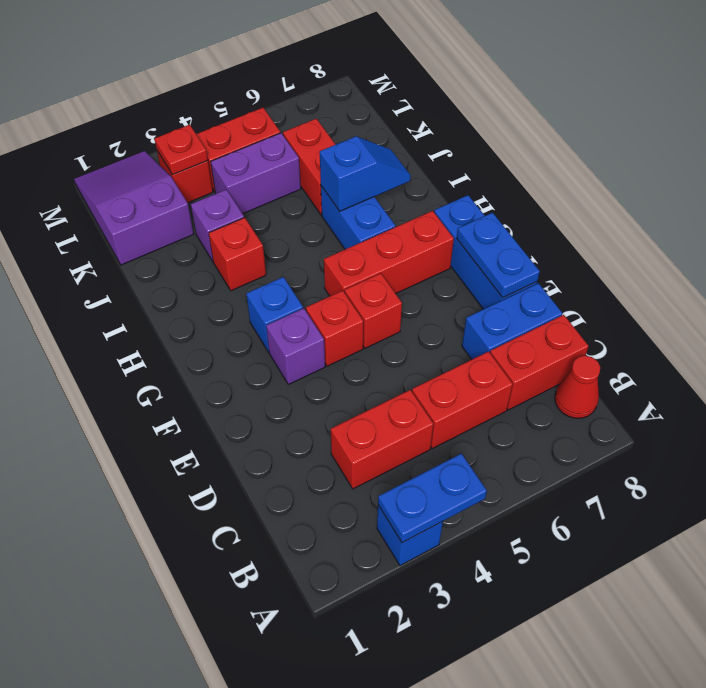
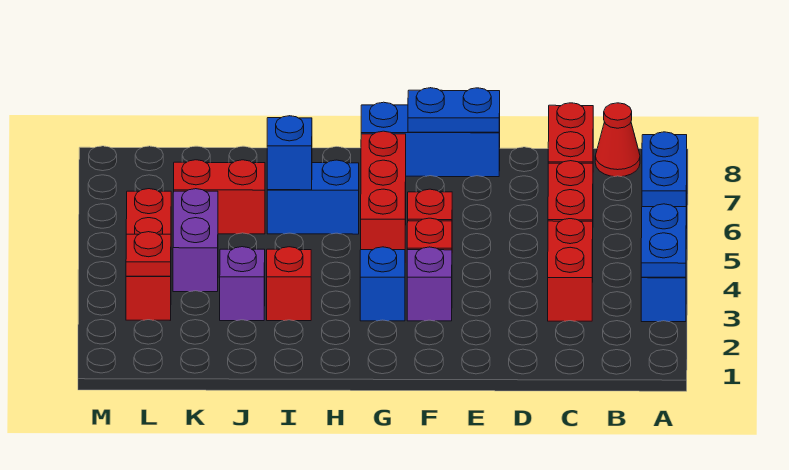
blue 1x2 brick [462,283,562,359] -> blue 1x2 brick moved to [642,132,687,228]
purple 2x3 slope [74,151,194,265] -> none

